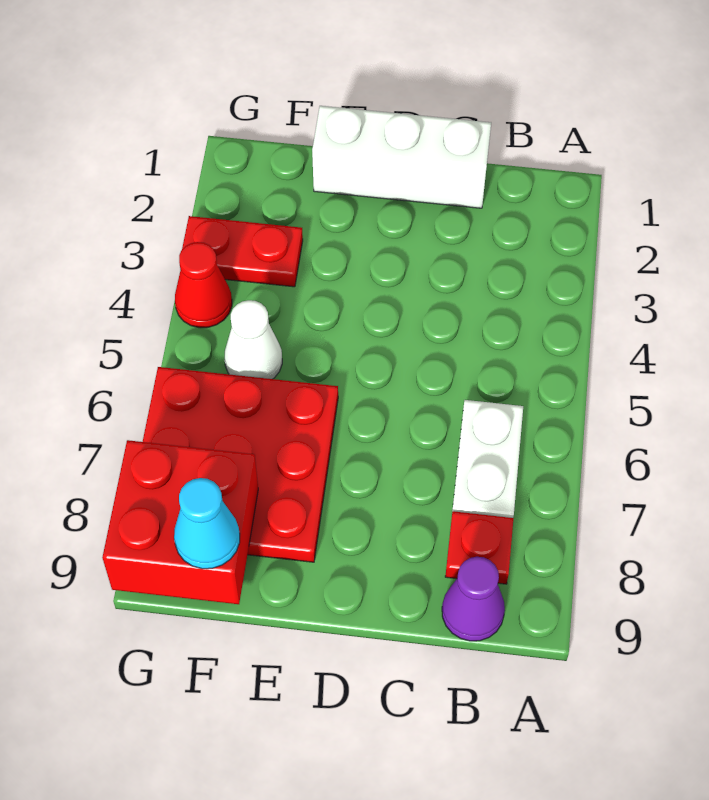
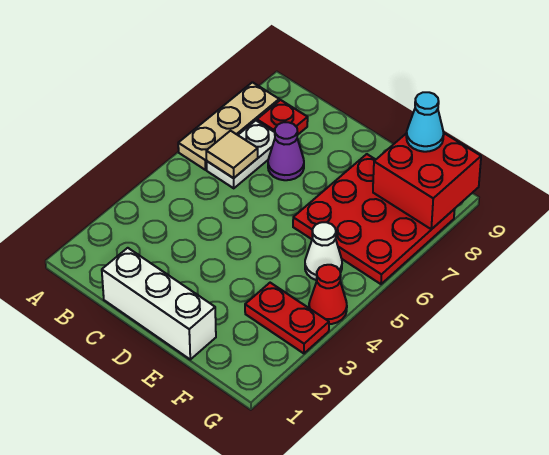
none -> tan 1x3 plate [178,82,279,170]
none -> tan 1x1 tile [206,131,258,178]
purple 1x1 cone [442,557,505,641] -> purple 1x1 cone moved to [268,122,304,180]

